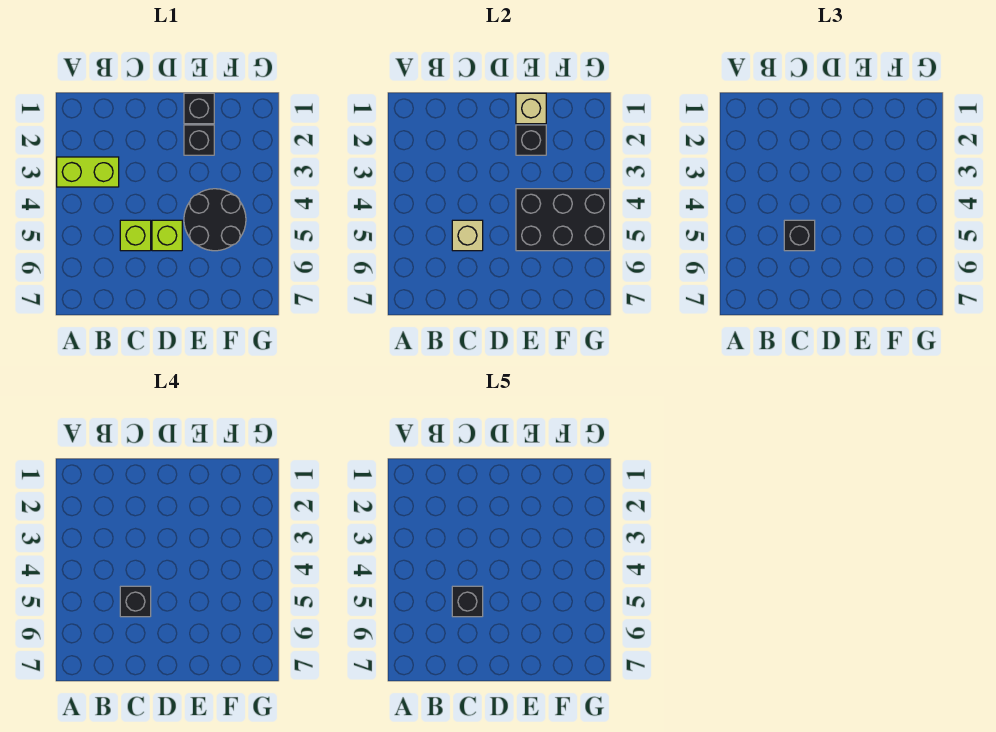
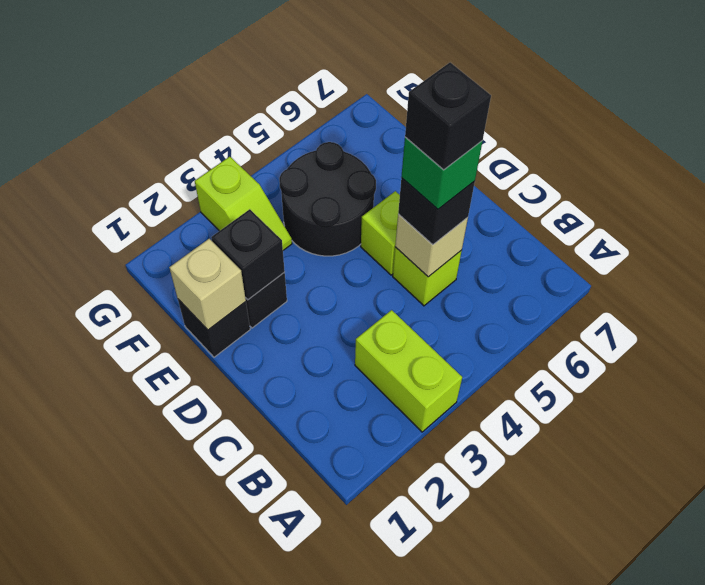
black 1x1 brick [120,586,151,617] -> green 1x1 brick [401,137,482,209]
black 2x3 brick [516,189,610,251] -> none
none -> lime 1x2 slope [195,157,292,250]

